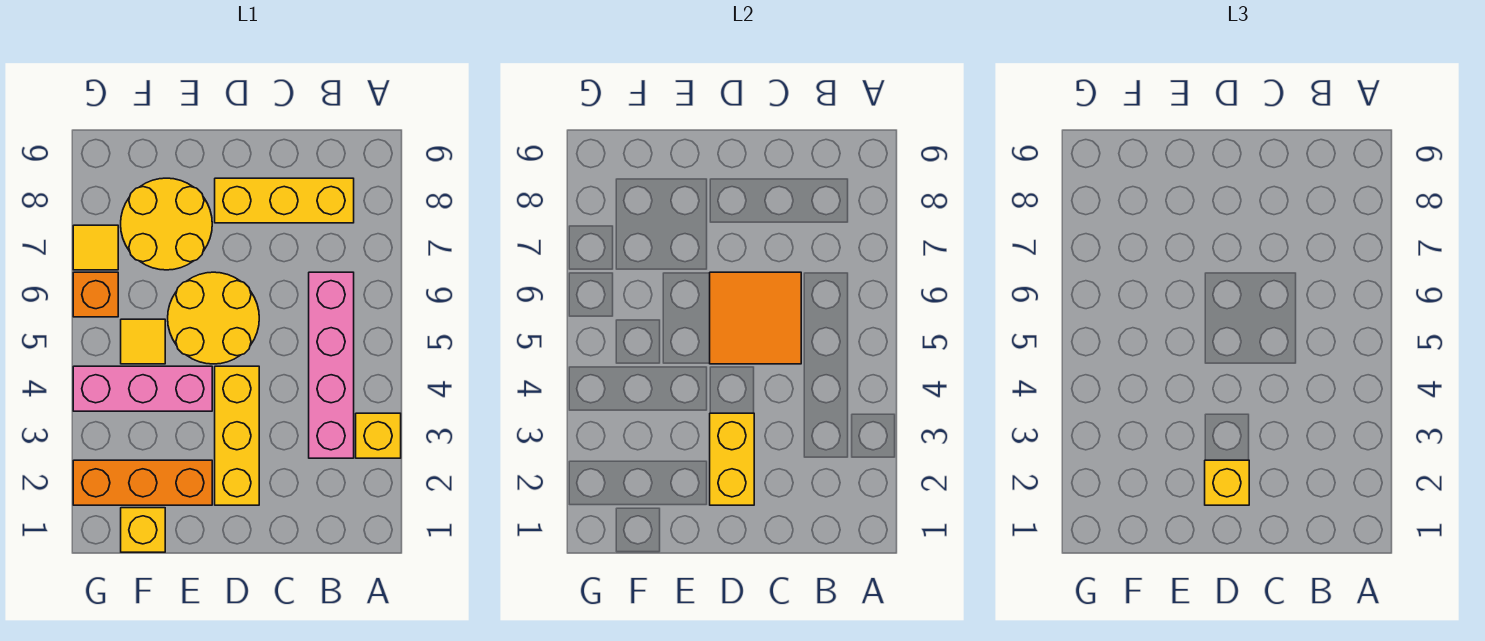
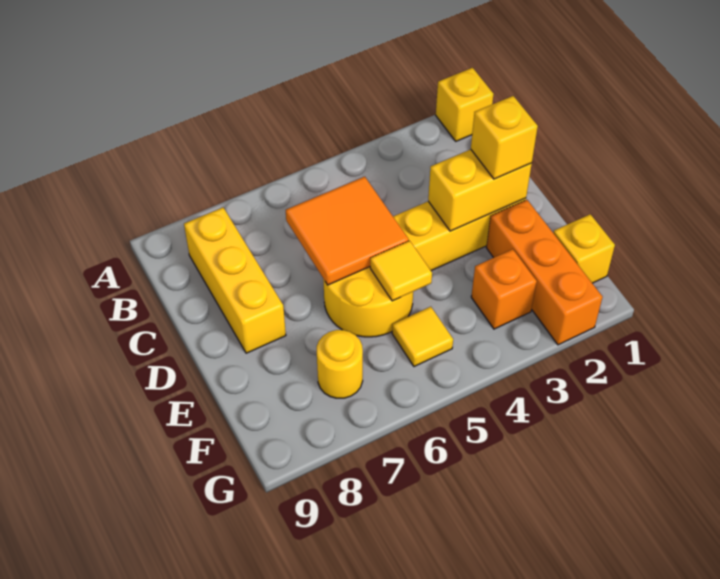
yellow 1x1 brick [356,413,401,458] -> yellow 1x1 brick moved to [436,68,493,141]
pink 1x4 brick [309,272,354,458] -> none
pink 1x3 brick [73,366,212,411] -> none
yellow 2x2 round brick [121,178,212,270] -> yellow 1x1 round brick [317,330,363,398]
orange 1x1 brick [73,272,118,317] -> orange 1x1 brick moved to [471,249,537,329]
yellow 1x1 tile [73,225,118,270] -> yellow 1x1 tile moved to [370,241,432,301]

